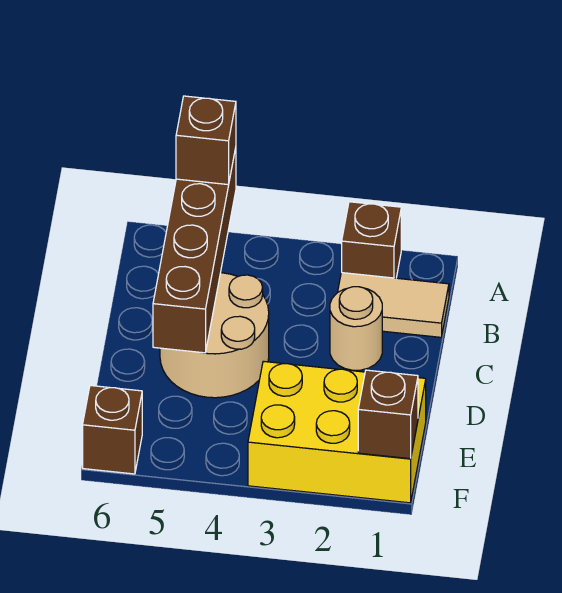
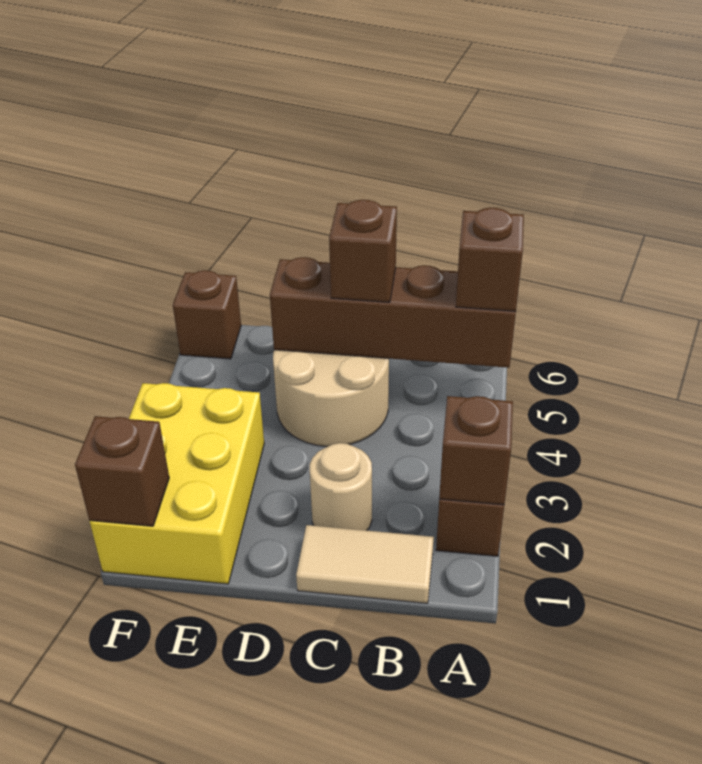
none -> brown 1x1 brick [439,396,513,505]
tan 1x2 tile [338,273,449,337] -> tan 1x2 tile turned to [296,525,434,603]
none -> brown 1x1 brick [329,200,397,302]

